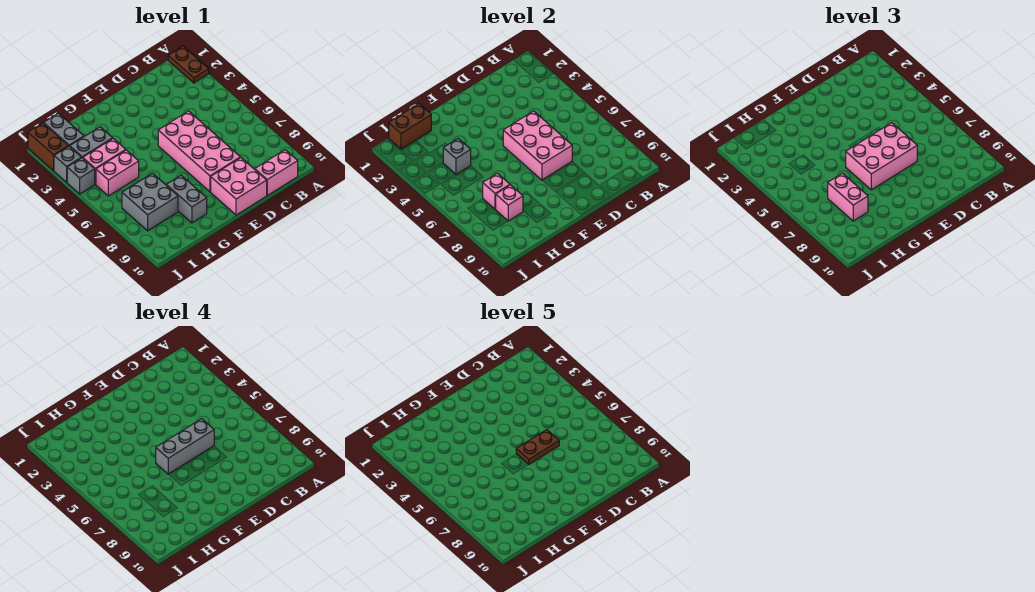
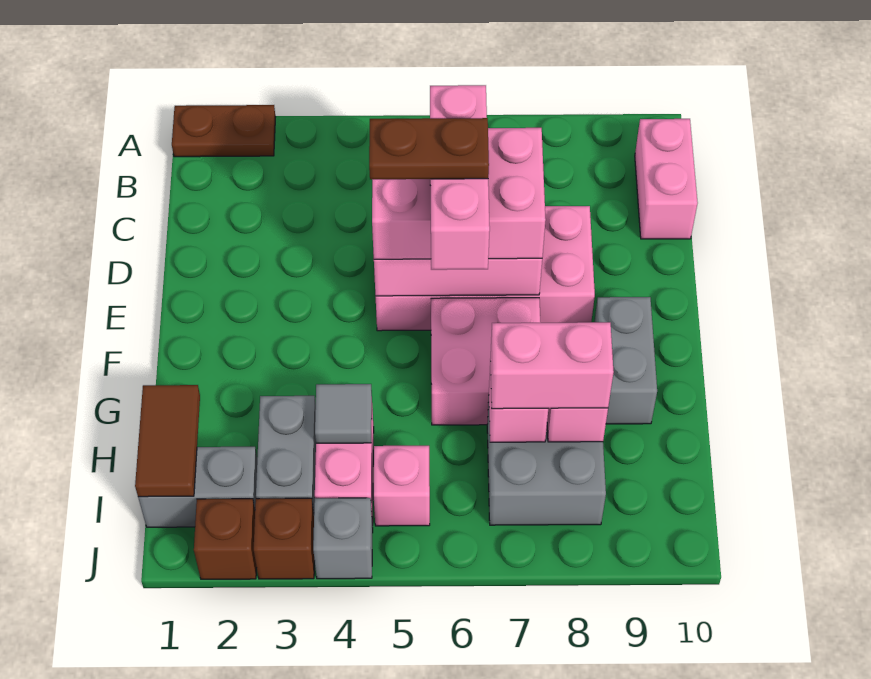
pink 2x3 brick [846,123,917,190] -> pink 2x3 brick turned to [372,128,546,259]
grey 1x3 brick [156,419,214,474] -> pink 1x3 brick [430,85,490,270]
brown 1x2 plate [516,430,559,464] -> brown 1x2 plate turned to [369,118,489,179]
pink 2x2 brick [211,158,267,215] -> pink 2x2 brick moved to [431,298,540,425]
grey 1x2 brick [166,175,207,223] -> grey 1x2 brick turned to [595,297,657,424]
brown 1x2 brick [389,104,431,149] -> brown 1x2 tile [135,385,200,497]
grey 1x1 brick [443,139,471,174] -> grey 1x1 tile [315,384,372,443]
pink 1x2 brick [96,150,139,196] -> pink 1x1 brick [374,446,430,526]
brown 1x2 brick [28,123,68,171] -> brown 1x1 brick [194,499,257,579]
grey 1x1 brick [54,146,81,183] -> brown 1x1 brick [254,498,315,579]

